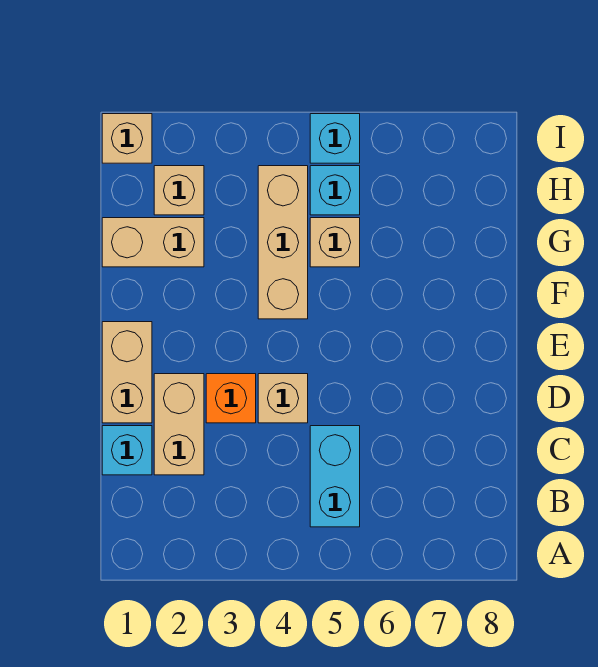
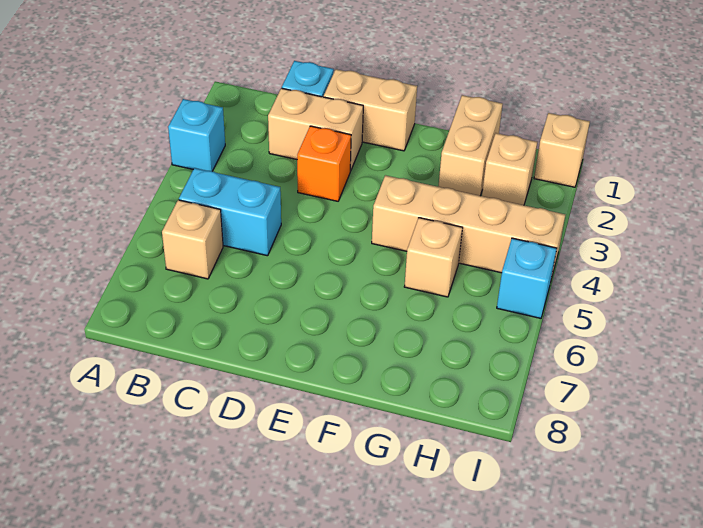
tan 1x1 brick [258,374,308,423] -> tan 1x1 brick moved to [162,200,223,279]
tan 1x3 brick [258,166,308,319] -> tan 1x4 brick [372,175,565,279]
cyan 1x1 brick [310,166,360,215] -> cyan 1x1 brick moved to [168,99,225,171]

